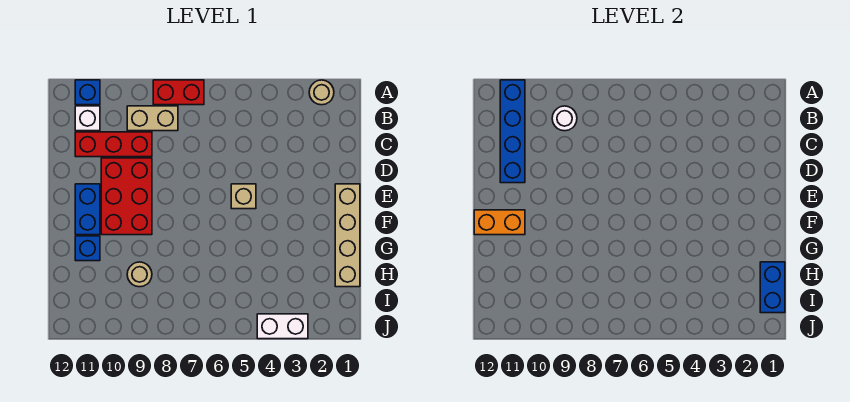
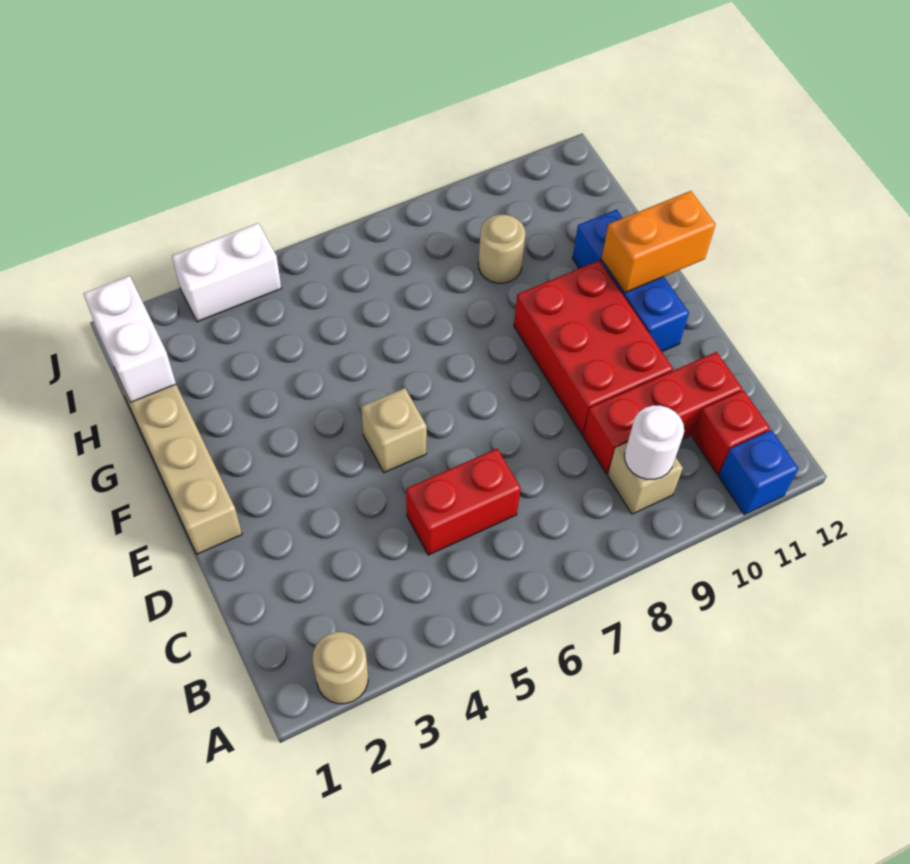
red 1x2 brick [153,80,204,105] -> red 1x2 brick moved to [406,449,521,555]
blue 1x4 brick [500,80,525,183] -> none
tan 1x2 brick [127,106,178,131] -> tan 1x1 brick [608,442,683,514]
white 1x1 brick [75,106,100,131] -> red 1x1 brick [692,390,770,474]
blue 1x2 brick [760,262,785,313] -> white 1x2 brick [83,276,176,403]

